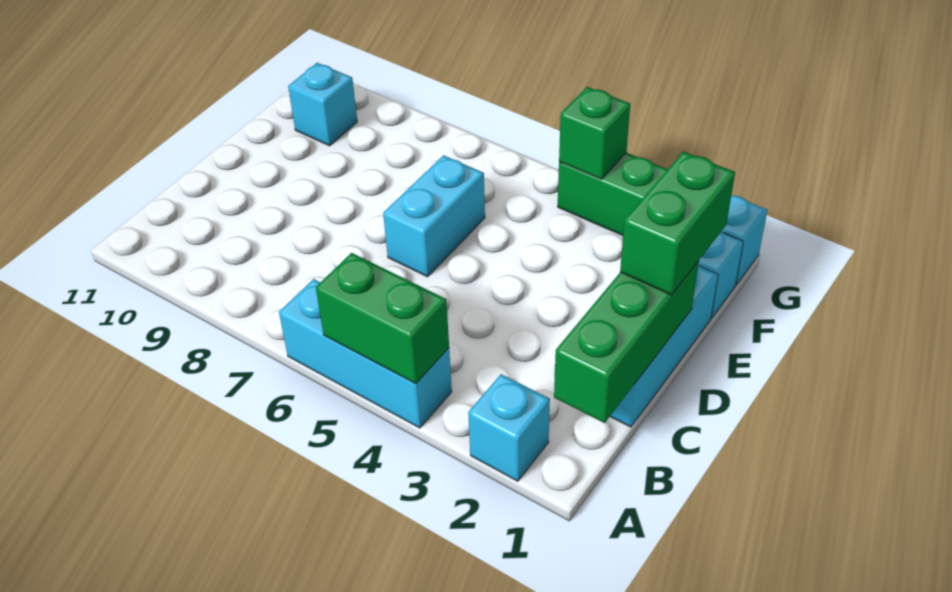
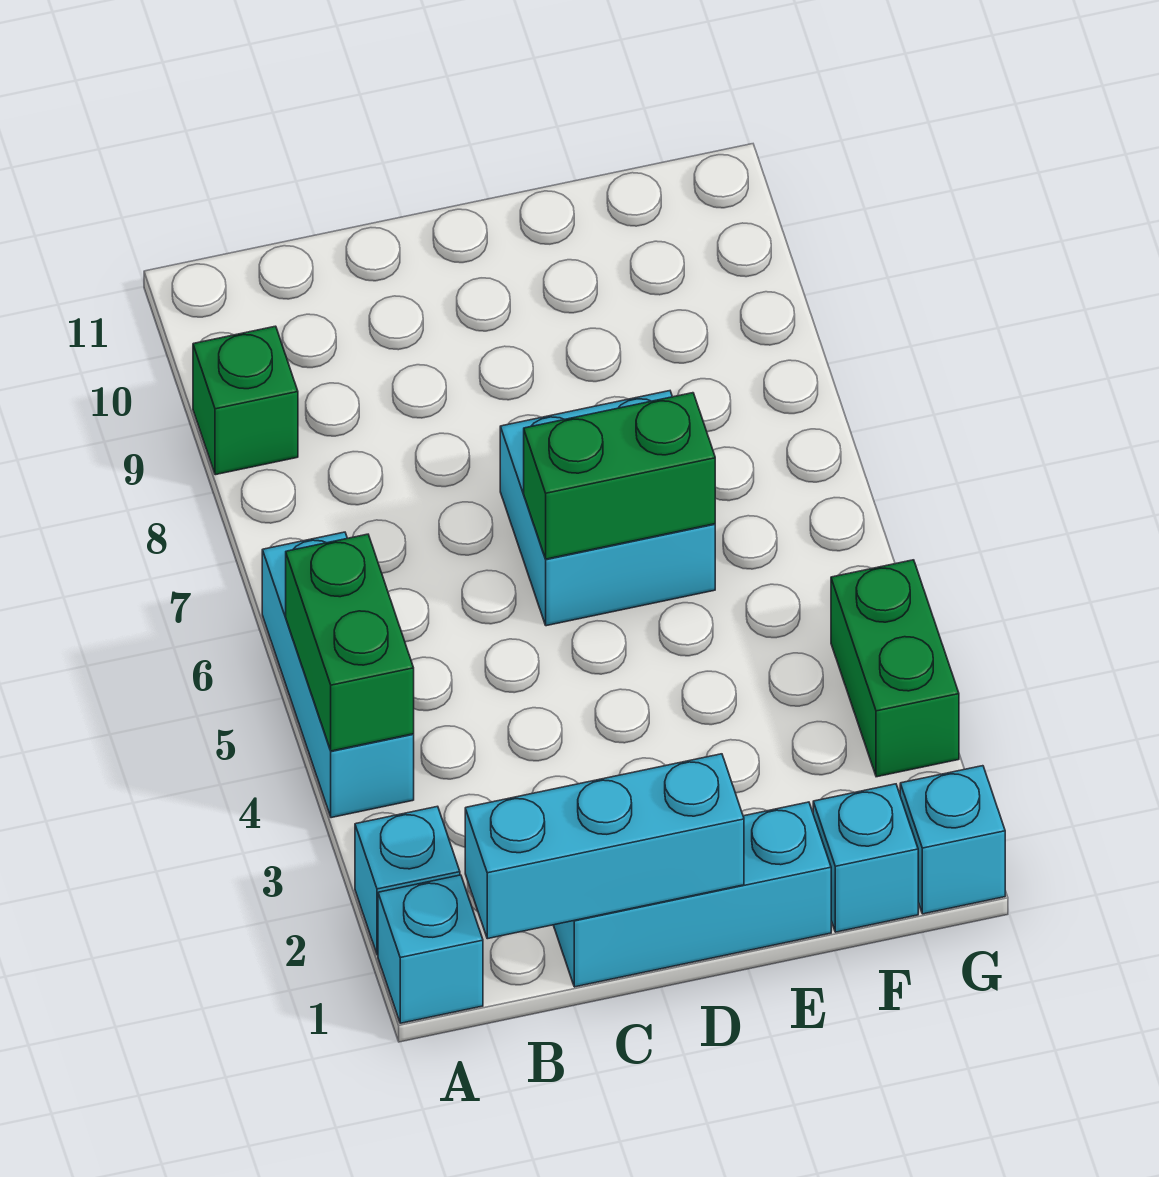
green 1x3 brick [554,261,699,423] -> cyan 1x3 brick [465,754,744,939]
green 1x2 brick [620,152,735,295] -> green 1x2 brick moved to [524,393,715,559]
cyan 1x2 brick [383,155,485,277] -> cyan 2x2 brick [500,391,715,626]
cyan 1x1 brick [288,63,357,146] -> cyan 1x1 brick moved to [378,875,483,1023]
green 1x1 brick [559,87,630,179] -> green 1x1 brick moved to [193,326,298,475]

